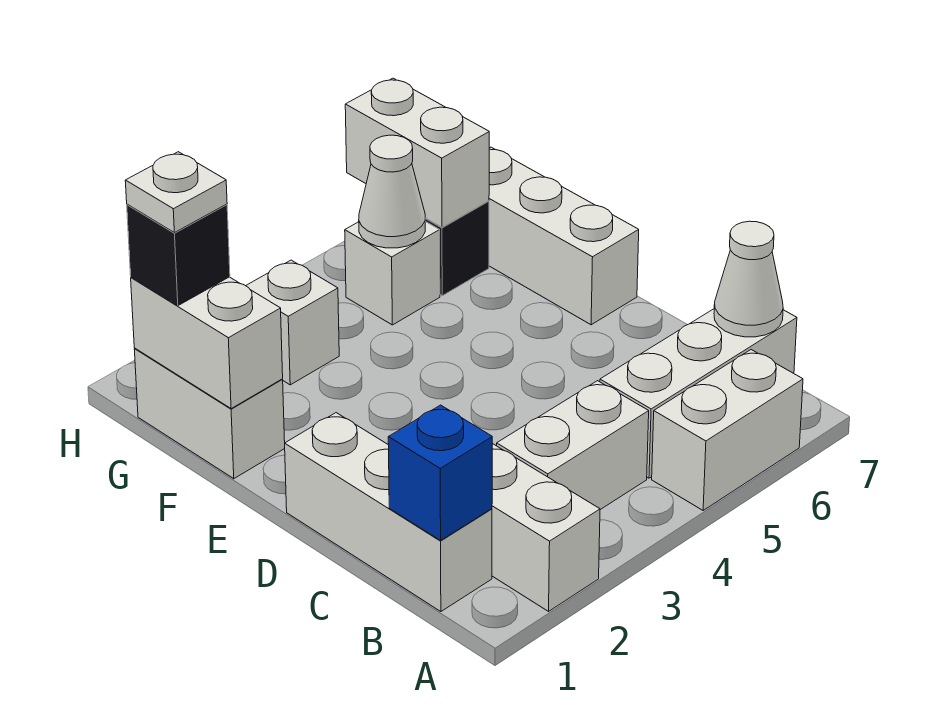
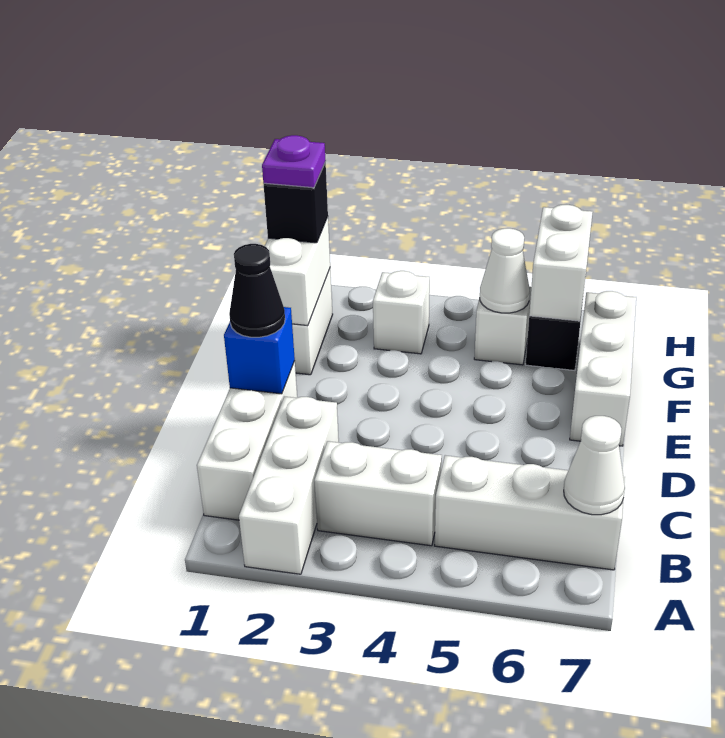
white 1x2 brick [652,350,803,510] -> none
blue 1x1 brick [388,405,492,540] -> blue 1x1 brick moved to [224,307,295,394]
none -> black 1x1 cone [229,244,285,337]
white 1x1 plate [125,152,227,233] -> purple 1x1 plate [262,135,326,188]

